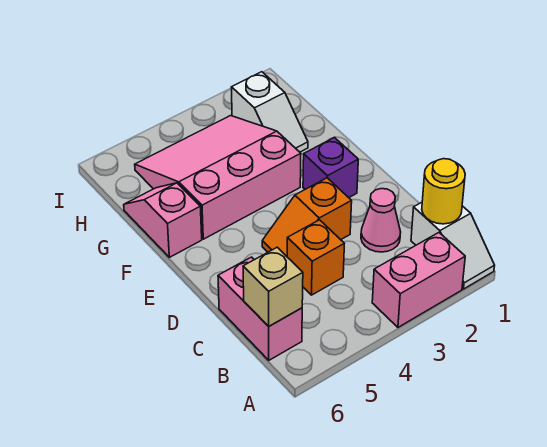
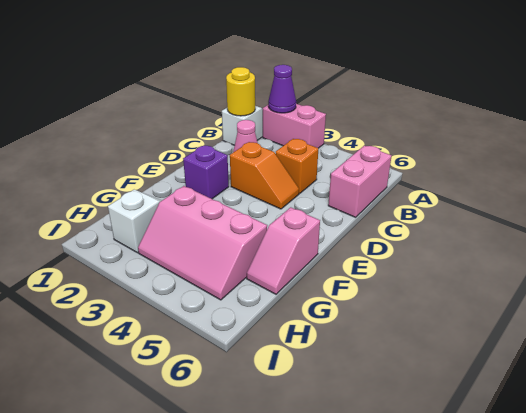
none -> purple 1x1 cone [268,65,296,113]
tan 1x1 brick [243,247,303,326] -> none
pink 3x3 slope [135,116,301,239] -> pink 2x3 slope [138,186,267,300]

